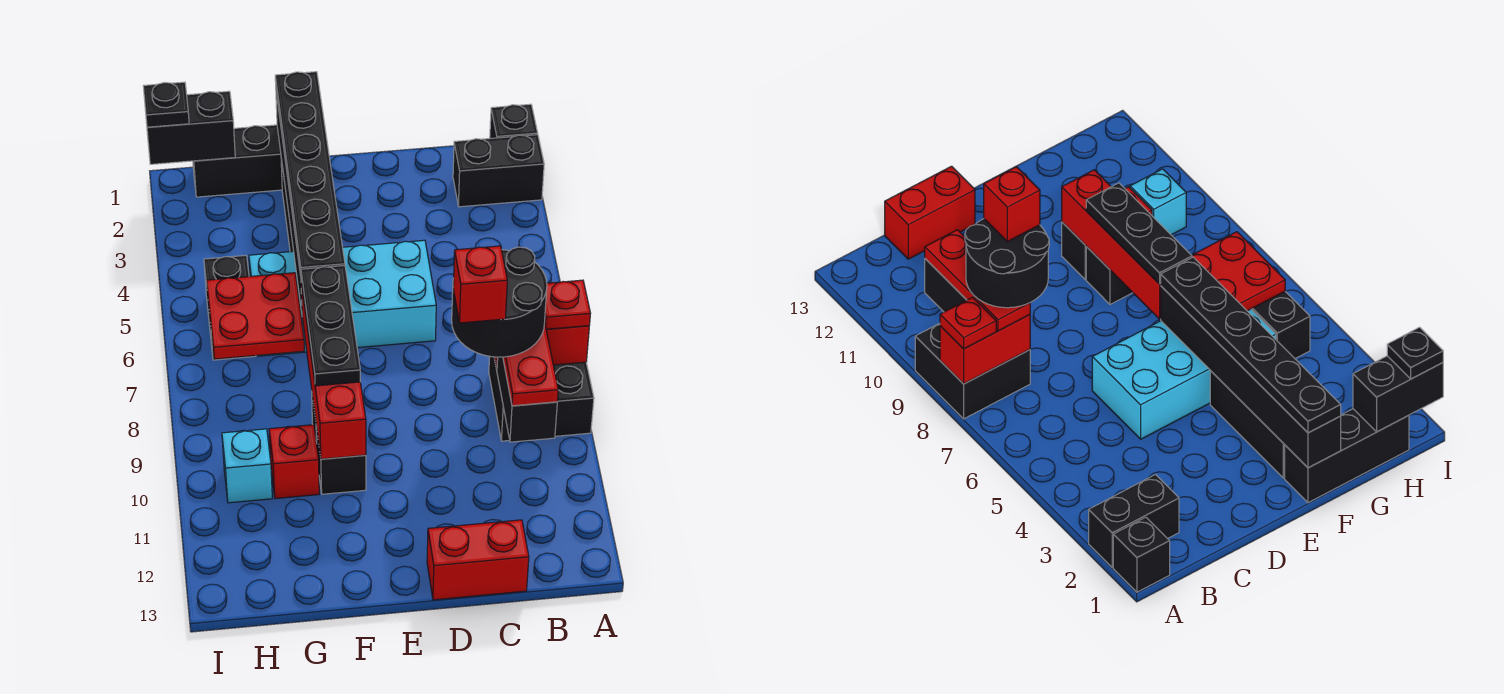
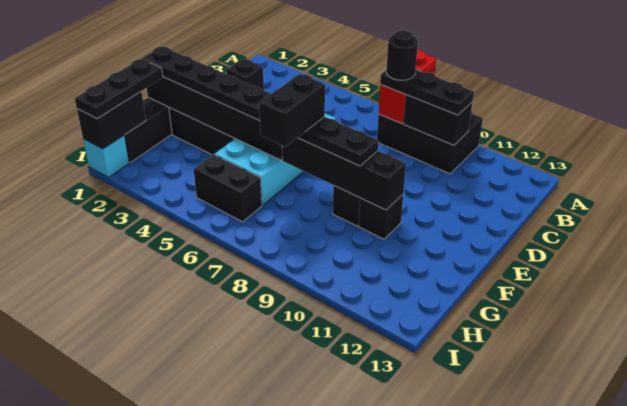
black 1x1 brick [490,104,538,139] -> black 1x1 brick moved to [226,59,264,90]
black 1x2 brick [453,135,544,207] -> black 1x2 brick moved to [259,74,325,147]
black 2x2 brick [489,357,594,441] -> black 2x3 brick [377,112,483,174]
red 1x3 plate [503,323,558,406] -> black 1x3 plate [380,70,474,115]
black 2x2 round brick [452,247,547,357] -> black 1x1 round brick [386,30,418,80]
red 1x1 brick [453,246,507,323] -> none
red 1x2 brick [427,520,529,600] -> none
red 1x4 brick [301,283,366,459] -> black 1x4 brick [282,138,406,210]
red 2x2 plate [207,273,304,359] -> none
red 1x1 brick [269,425,319,499] -> none
cyan 1x1 brick [222,429,272,503] -> cyan 1x1 brick moved to [83,136,129,177]
black 1x1 plate [143,82,189,127] -> black 1x3 plate [75,59,163,119]

